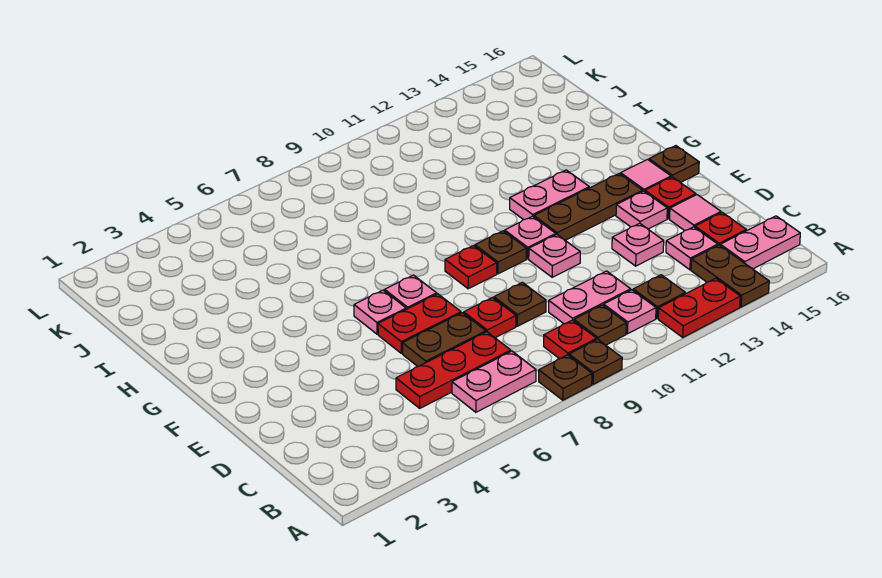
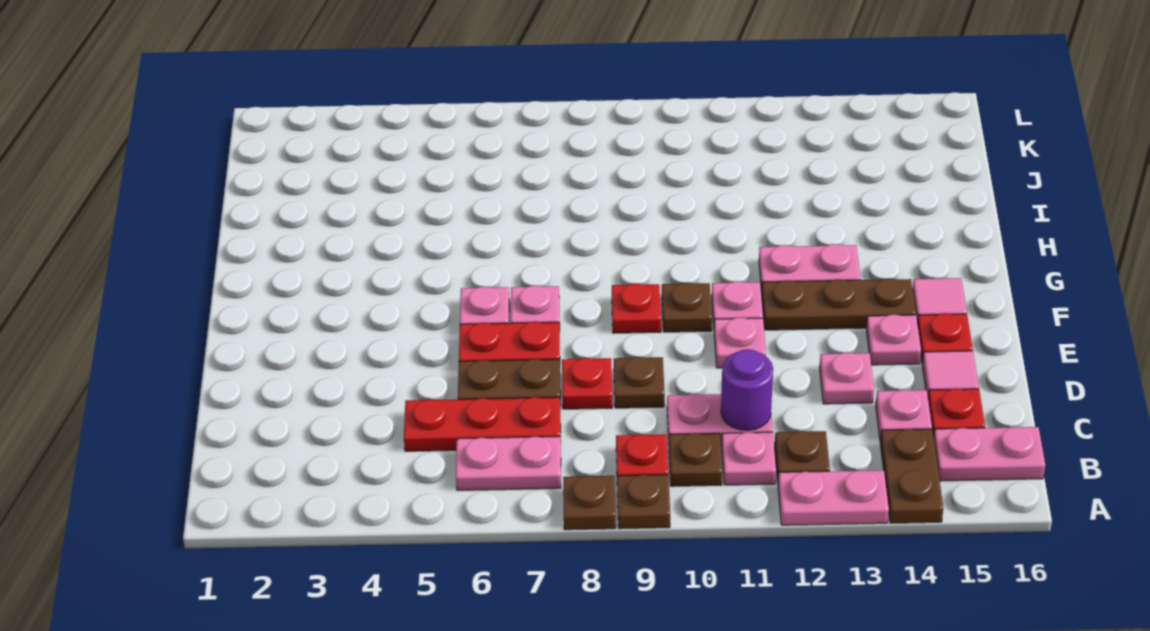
red 1x2 plate [658,278,740,337] -> pink 1x2 plate [778,470,889,525]
none -> purple 1x1 round brick [721,349,773,430]
brown 1x1 plate [649,146,699,183] -> none

